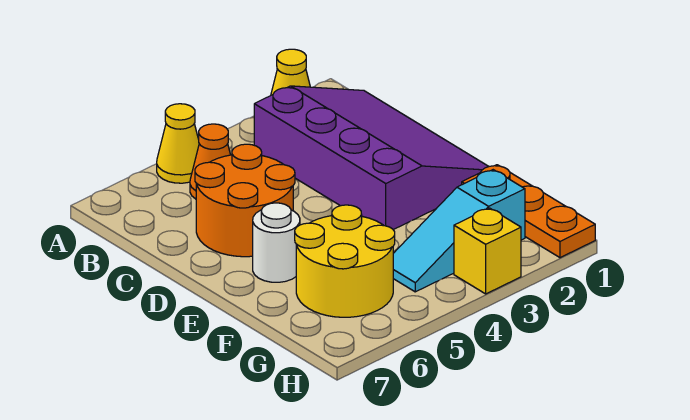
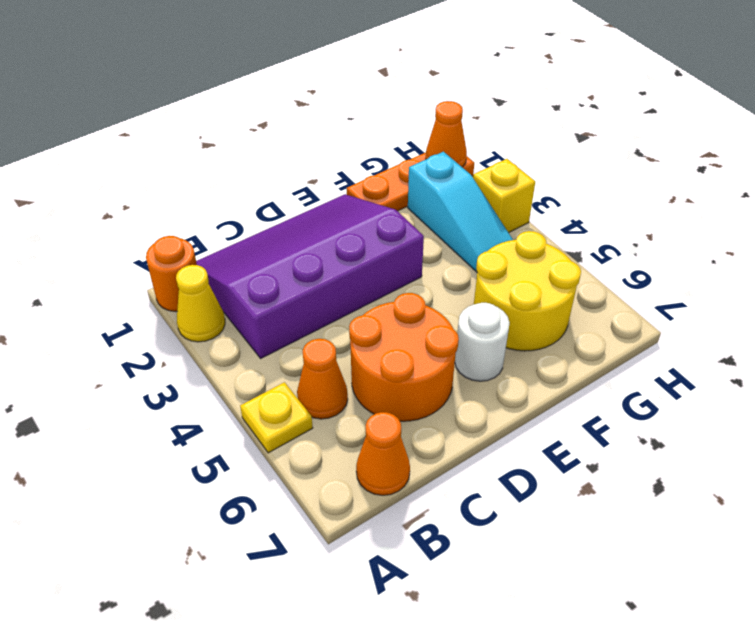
none -> orange 1x1 round brick [146,236,197,312]
yellow 1x1 cone [157,104,199,183] -> yellow 1x1 plate [240,382,313,453]
none -> orange 1x1 cone [356,412,410,495]
none -> orange 1x1 cone [426,101,467,167]

